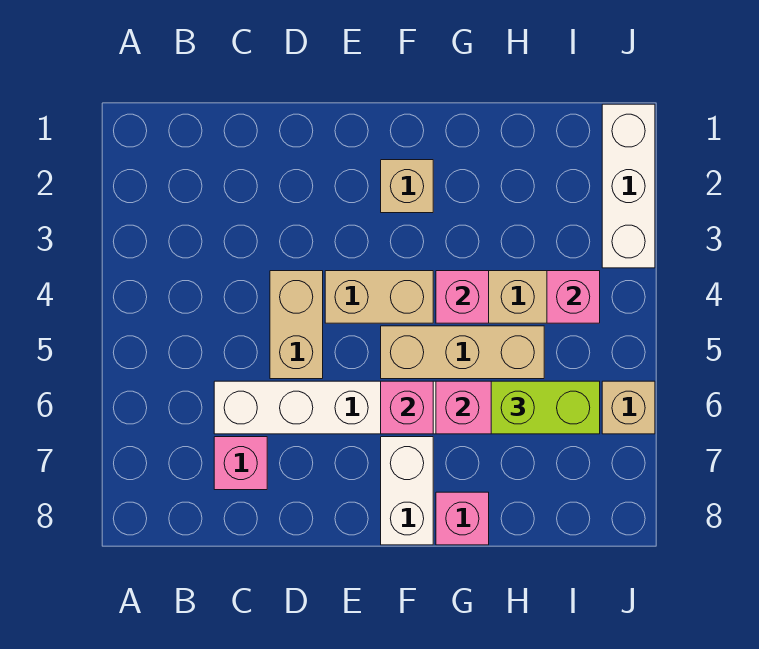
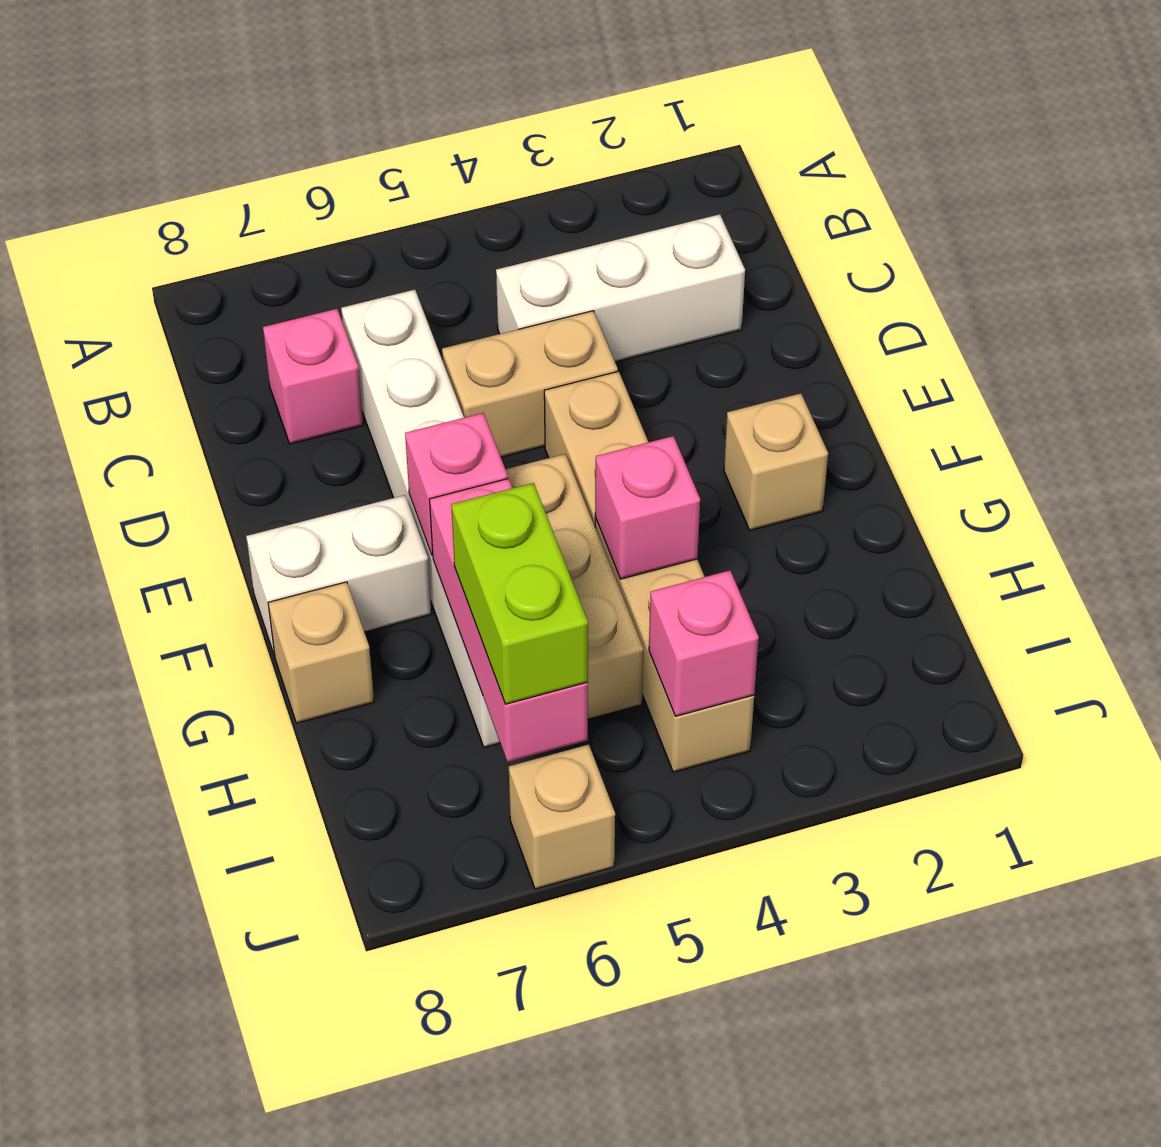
pink 1x1 brick [436,492,489,545] -> tan 1x1 brick [268,582,374,723]
white 1x3 brick [602,104,655,268] -> white 1x3 brick moved to [496,214,745,362]

